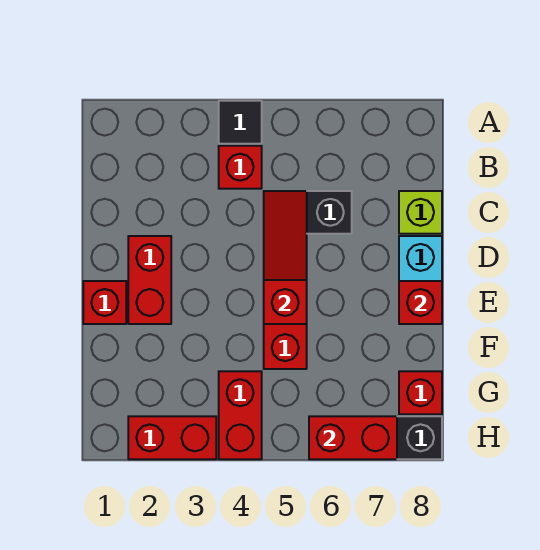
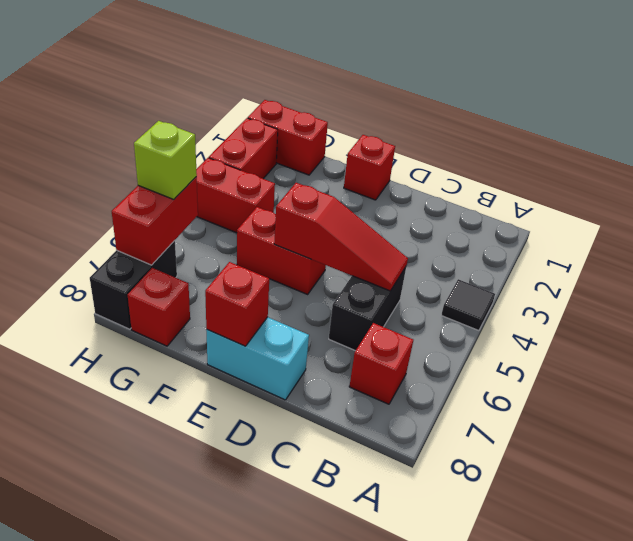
red 1x1 brick [219,146,262,189] -> red 1x1 brick moved to [349,323,413,404]
lime 1x1 brick [399,191,442,234] -> lime 1x1 brick moved to [134,121,197,199]
red 1x2 brick [128,236,171,324] -> red 1x2 brick moved to [248,100,328,175]

